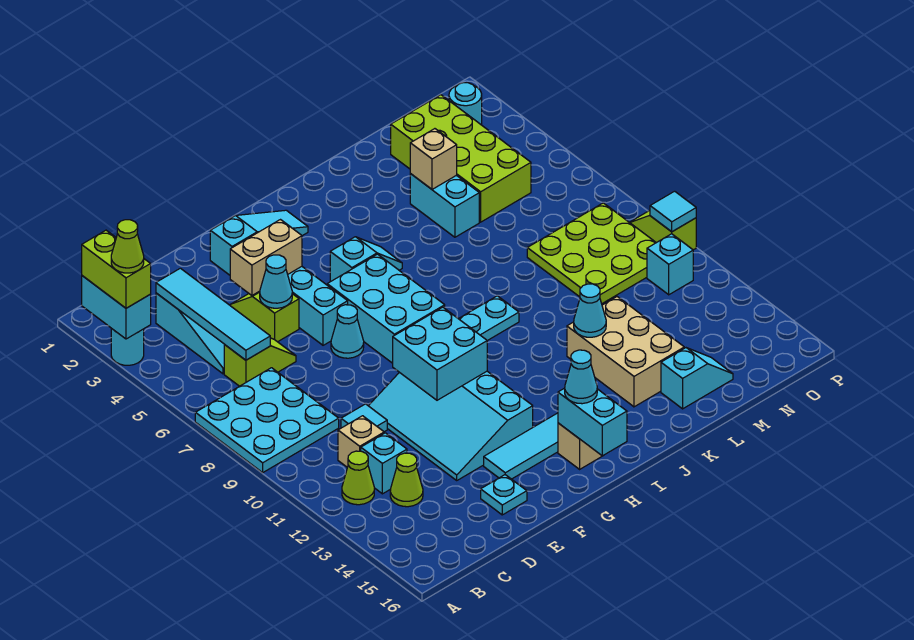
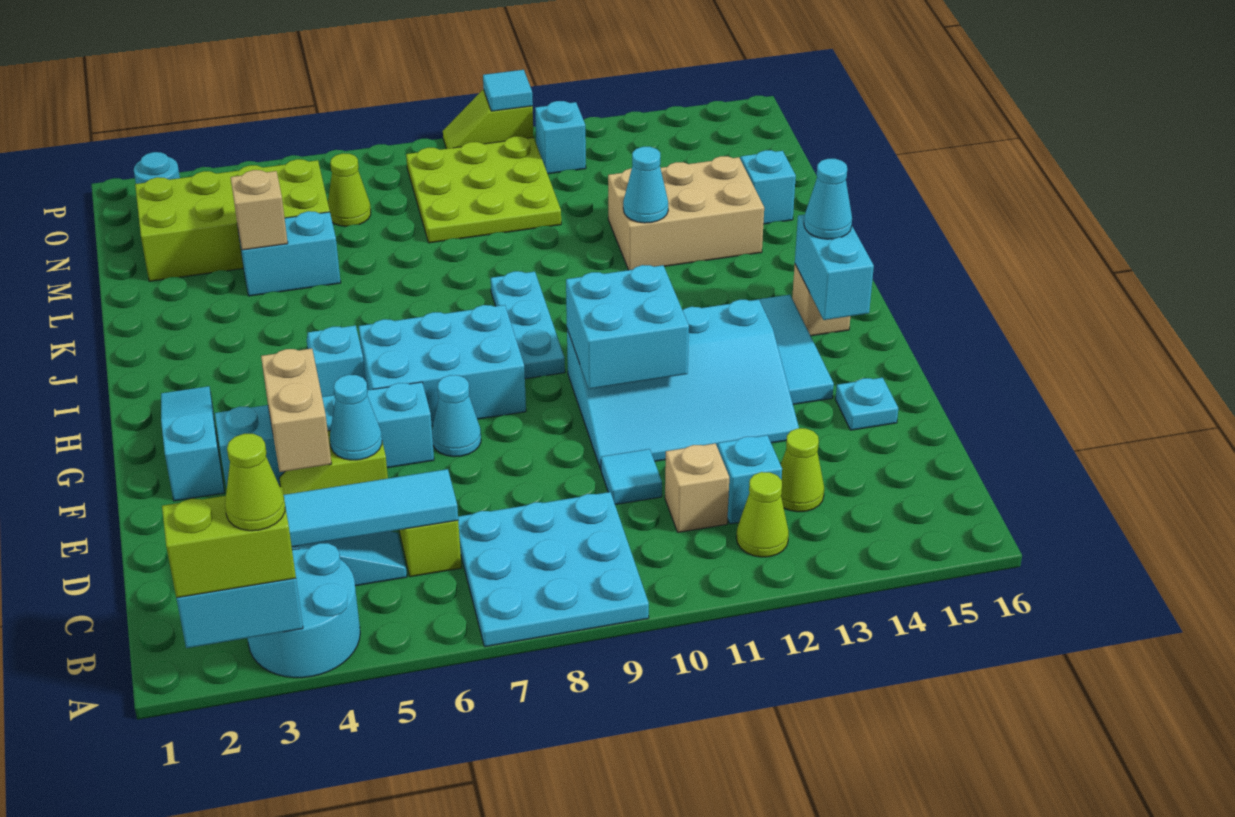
cyan 1x1 round brick [111,328,144,365] -> cyan 2x2 round brick [247,543,360,678]
cyan 1x2 brick [558,388,627,456] -> cyan 1x2 brick turned to [795,215,874,320]
none -> lime 1x1 cone [328,153,371,226]

